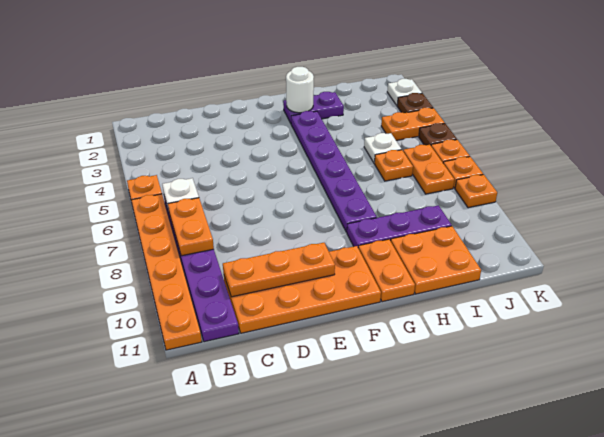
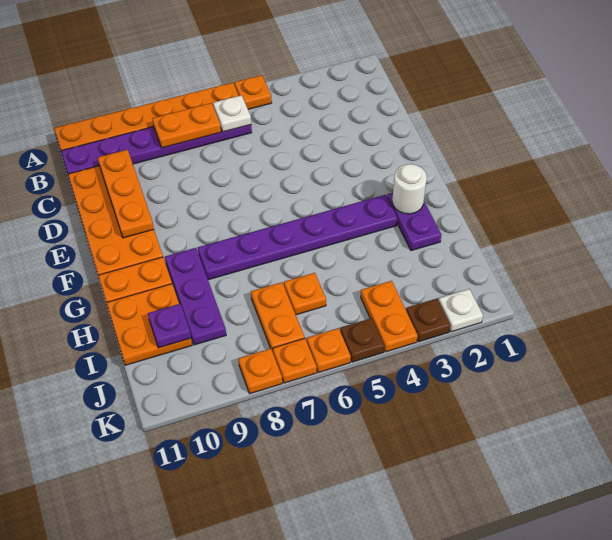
white 1x1 plate [364,133,402,163] -> none
none -> purple 1x1 plate [148,304,191,348]
orange 1x2 plate [403,145,454,194] -> orange 1x2 plate turned to [251,282,305,352]

